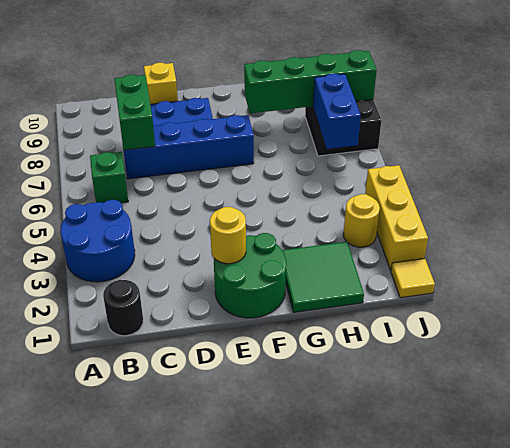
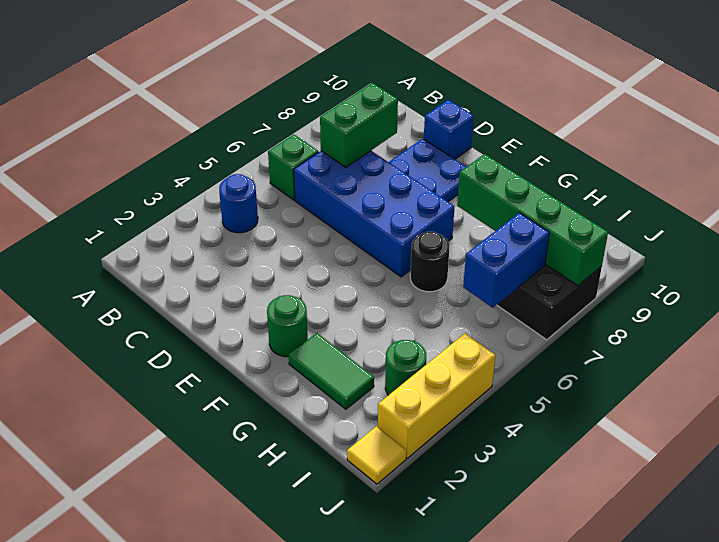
blue 2x2 round brick [60,200,135,282] -> blue 1x1 round brick [219,174,258,233]
black 1x1 round brick [103,280,143,336] -> black 1x1 round brick moved to [410,232,449,292]
blue 1x4 brick [124,115,254,179] -> blue 2x4 brick [294,151,455,277]
yellow 1x1 brick [144,63,178,104] -> blue 1x1 brick [424,100,474,159]
green 2x2 round brick [214,233,286,318] -> green 1x1 round brick [267,295,308,357]
yellow 1x1 round brick [210,207,246,264] -> none
green 2x2 tile [282,242,364,312] -> green 1x2 tile [289,333,374,409]
yellow 1x1 round brick [343,194,380,247] -> green 1x1 round brick [385,340,426,395]

